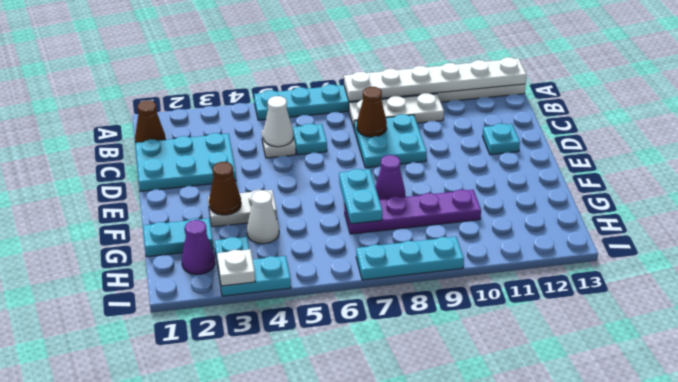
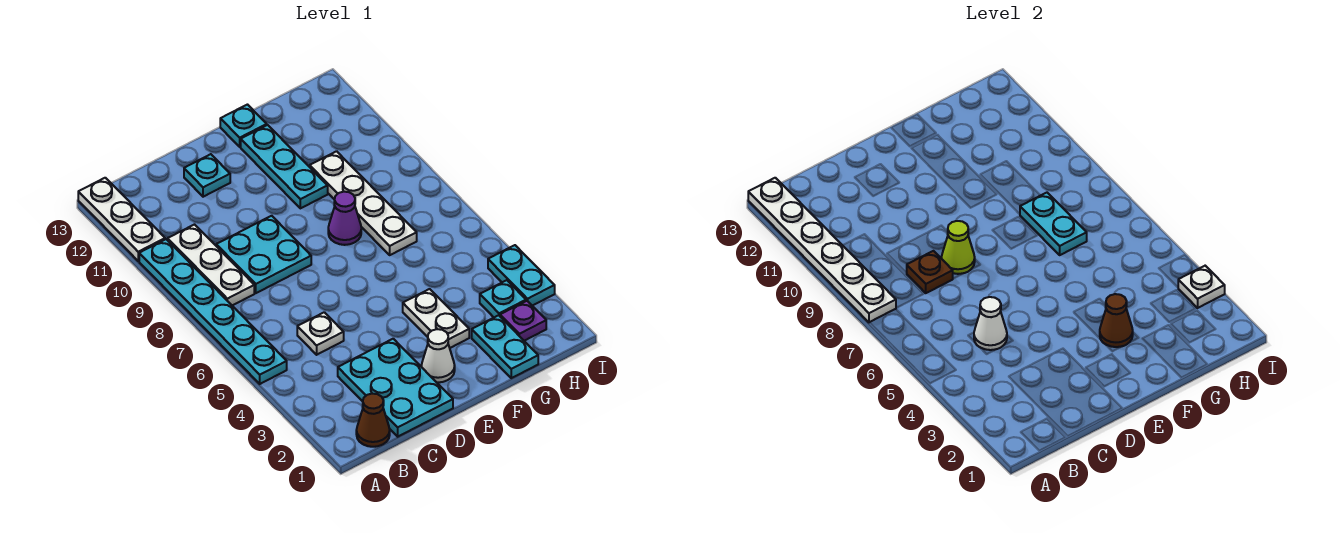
cyan 1x1 plate [293,124,327,155] -> cyan 1x1 plate moved to [220,105,267,147]
brown 1x1 cone [357,87,387,137] -> brown 1x1 plate [907,251,953,293]
none -> lime 1x1 cone [941,221,975,274]
cyan 1x2 plate [339,169,382,224] -> cyan 1x2 plate turned to [1020,193,1087,255]
white 1x1 cone [247,190,279,244] -> white 1x1 cone moved to [421,329,455,382]
purple 1x4 plate [345,190,481,234] -> white 1x4 plate [310,151,417,255]
purple 1x1 cone [182,220,215,274] -> purple 1x1 plate [500,301,546,341]
cyan 1x3 plate [356,237,464,280] -> cyan 1x3 plate moved to [241,125,328,208]

